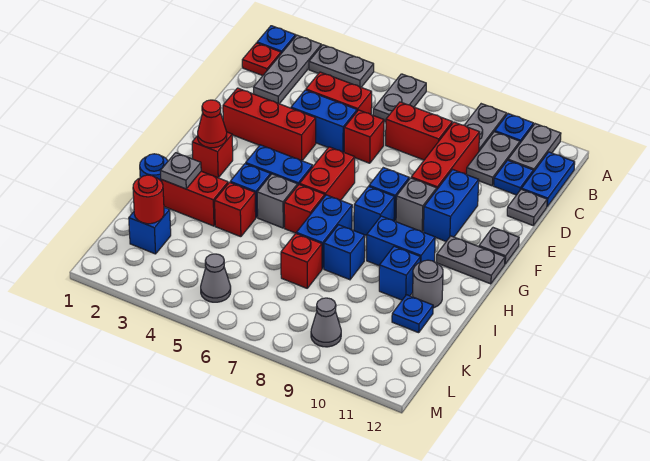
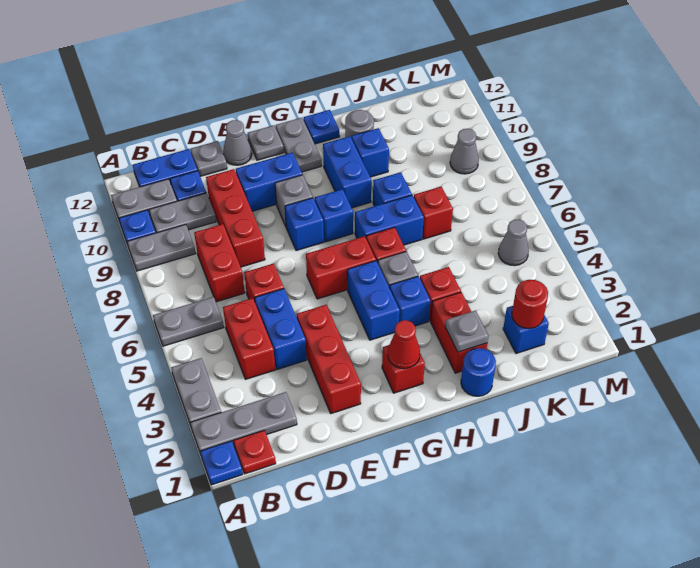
red 1x3 brick [411,122,480,189] -> red 1x3 brick turned to [206,169,265,267]
none -> grey 1x1 cone [223,120,252,165]
blue 1x1 plate [392,295,433,333] -> blue 1x1 plate moved to [304,110,340,144]

